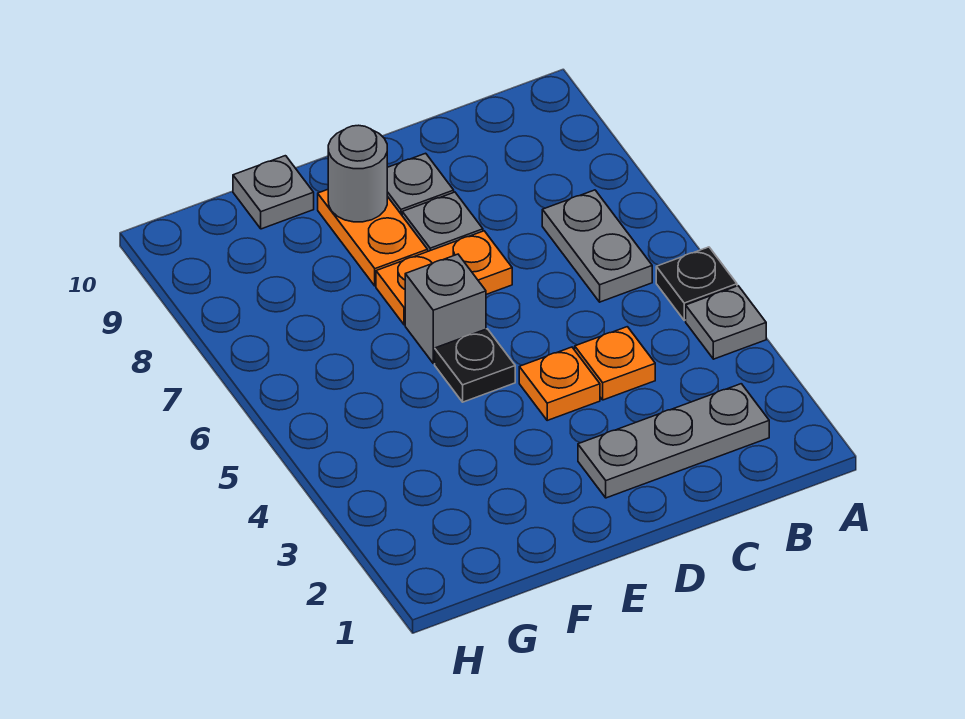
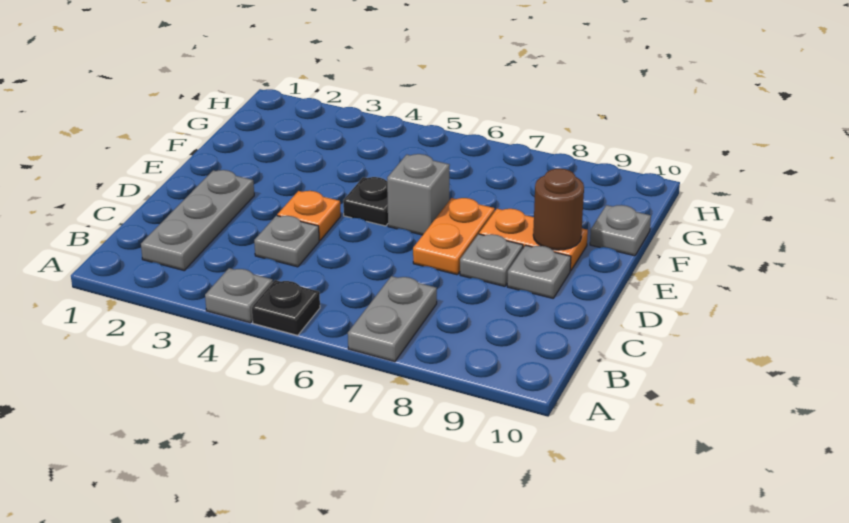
grey 1x2 plate [542,190,652,302] -> grey 1x2 plate turned to [348,276,437,362]
orange 1x1 plate [575,327,655,400] -> grey 1x1 plate [254,216,319,267]
grey 1x1 round brick [328,125,387,222] -> brown 1x1 round brick [533,169,584,250]

